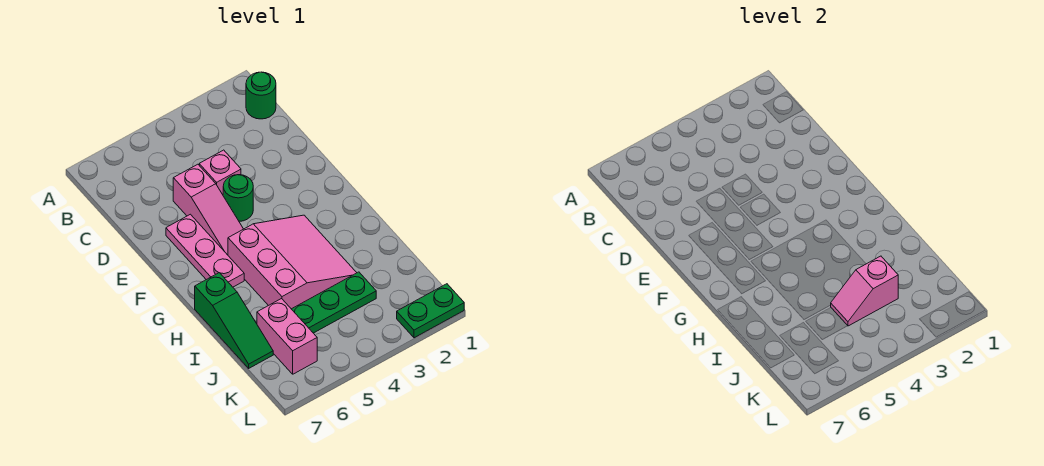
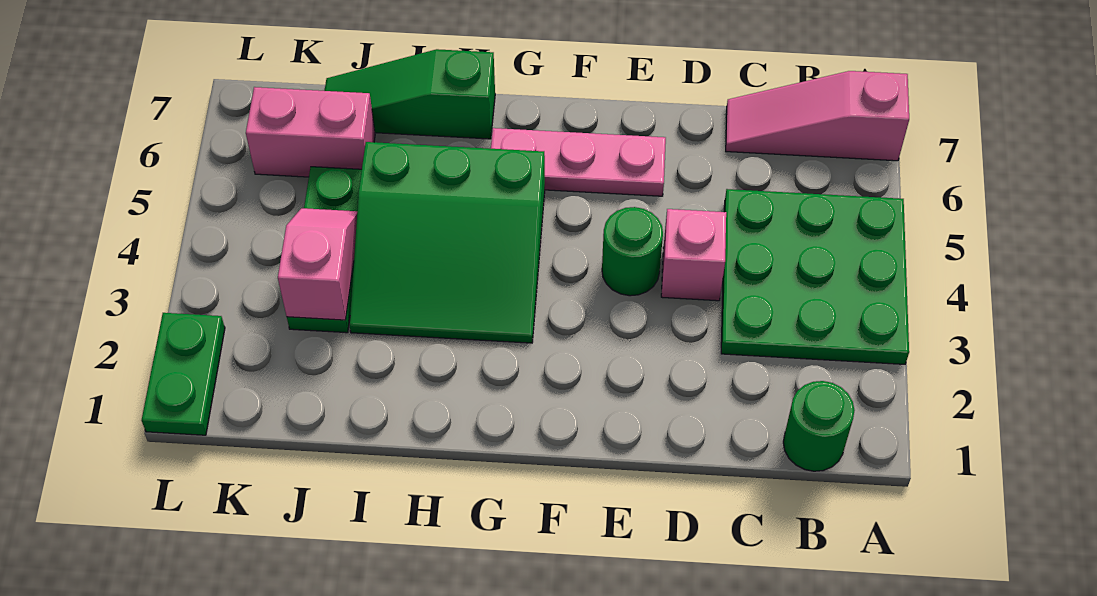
none -> green 3x3 plate [721,189,909,364]
pink 1x3 slope [173,164,243,255] -> pink 1x3 slope moved to [726,71,909,161]
pink 3x3 slope [228,215,357,309] -> green 3x3 slope [350,142,545,343]

